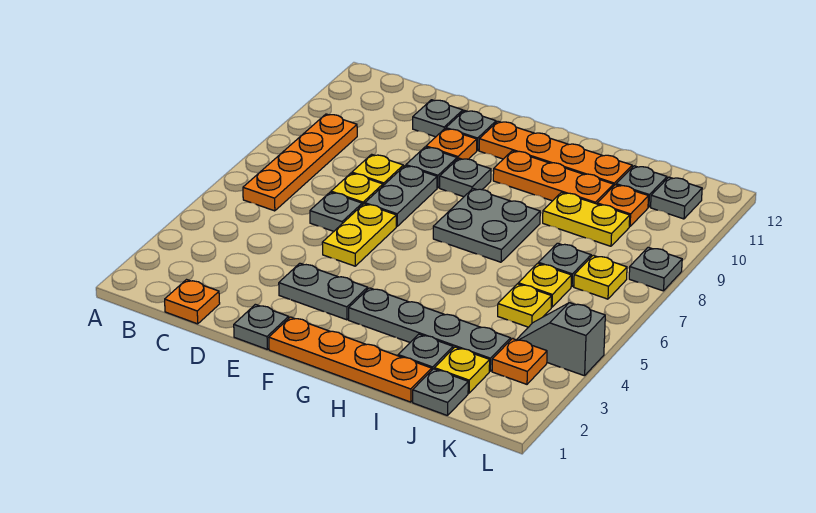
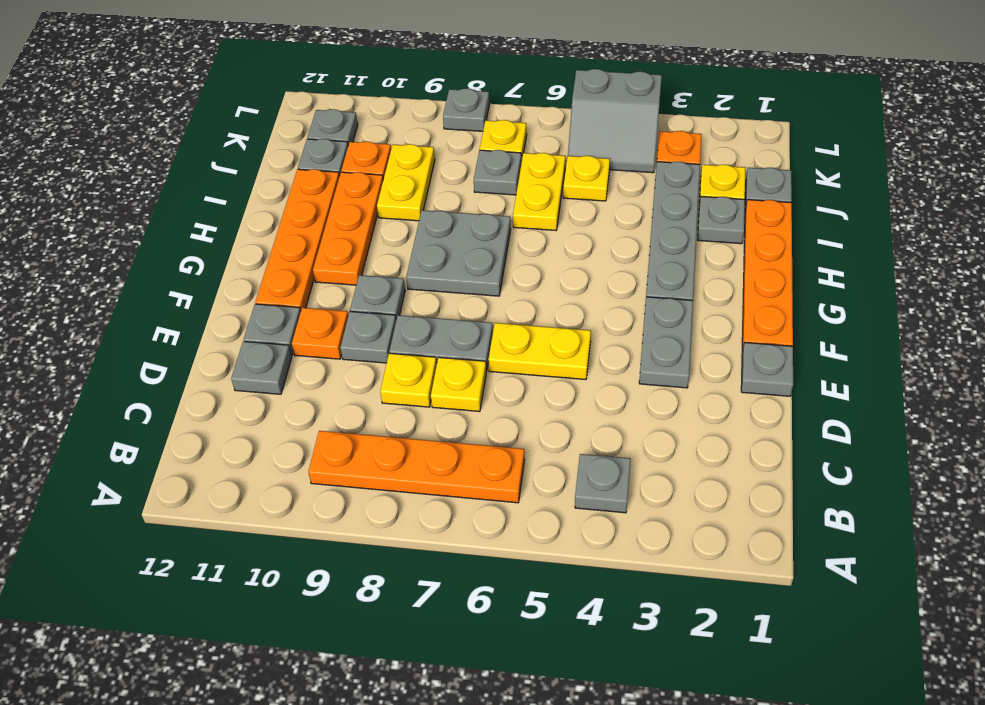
orange 1x1 plate [165,280,220,324] -> none
grey 1x1 plate [310,192,362,231] -> grey 1x1 plate moved to [575,454,631,513]
yellow 1x1 plate [518,263,572,307] -> yellow 1x2 plate [513,153,565,230]
grey 1x2 slope [517,303,605,376] -> grey 2x2 slope [568,69,662,173]

